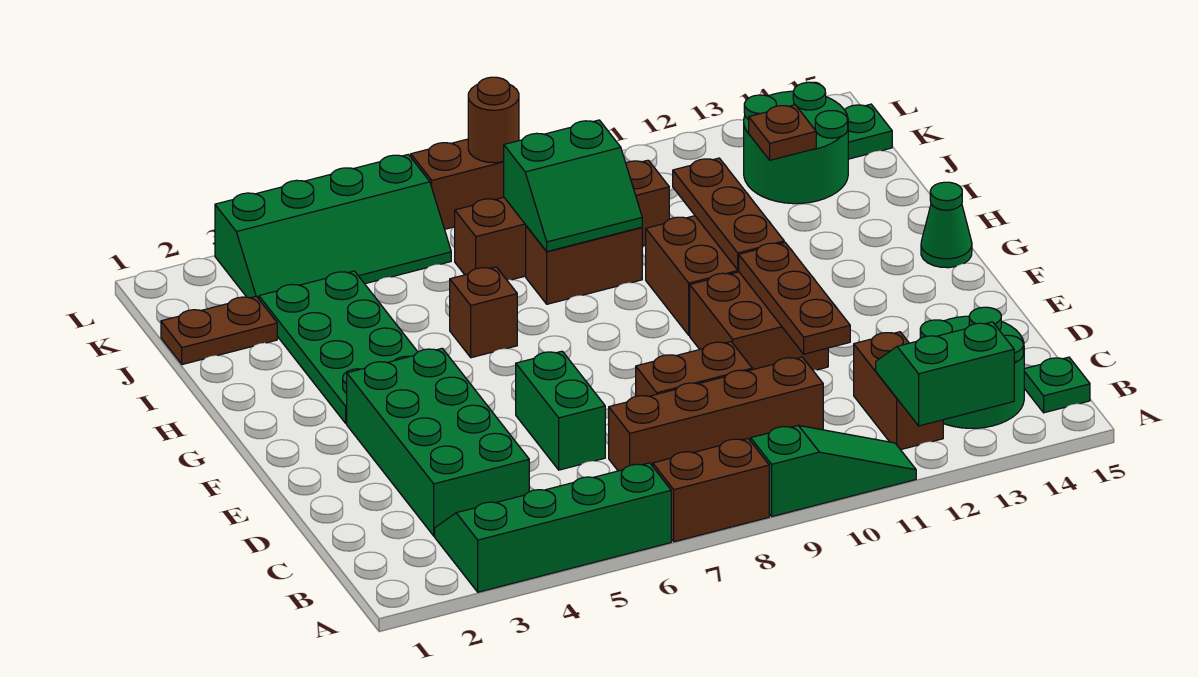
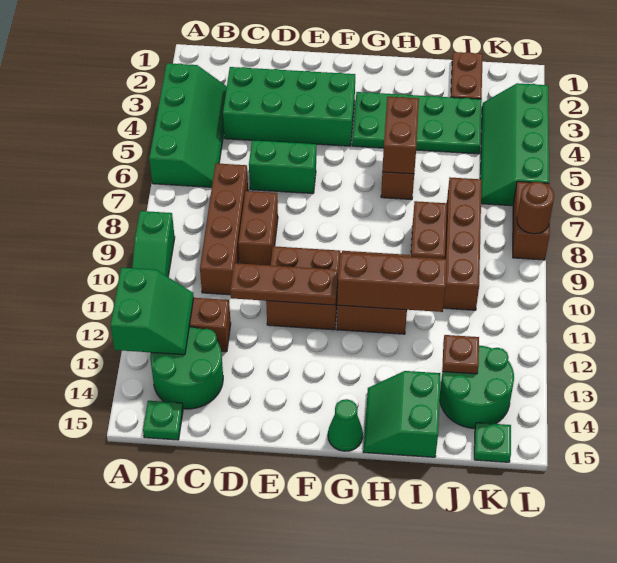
brown 1x2 brick [653,439,769,542] -> brown 1x2 brick moved to [382,97,419,174]
brown 1x3 plate [673,158,784,270] -> brown 1x3 brick [337,253,447,312]
green 2x2 slope [504,120,642,252] -> green 2x2 slope moved to [364,371,440,457]

